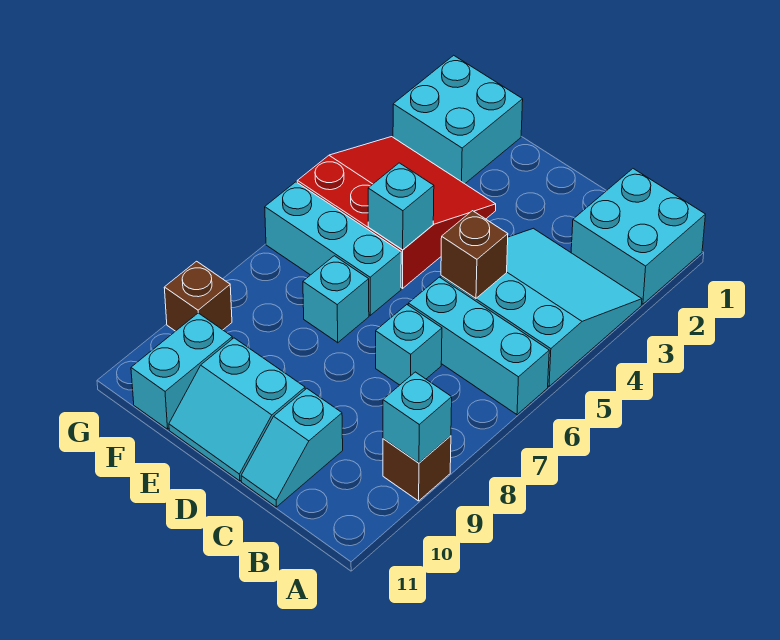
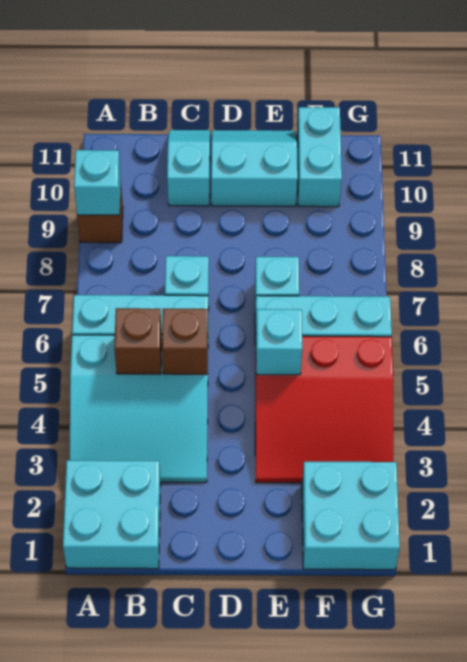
brown 1x1 brick [164,261,232,331] -> brown 1x1 brick moved to [114,308,162,374]

